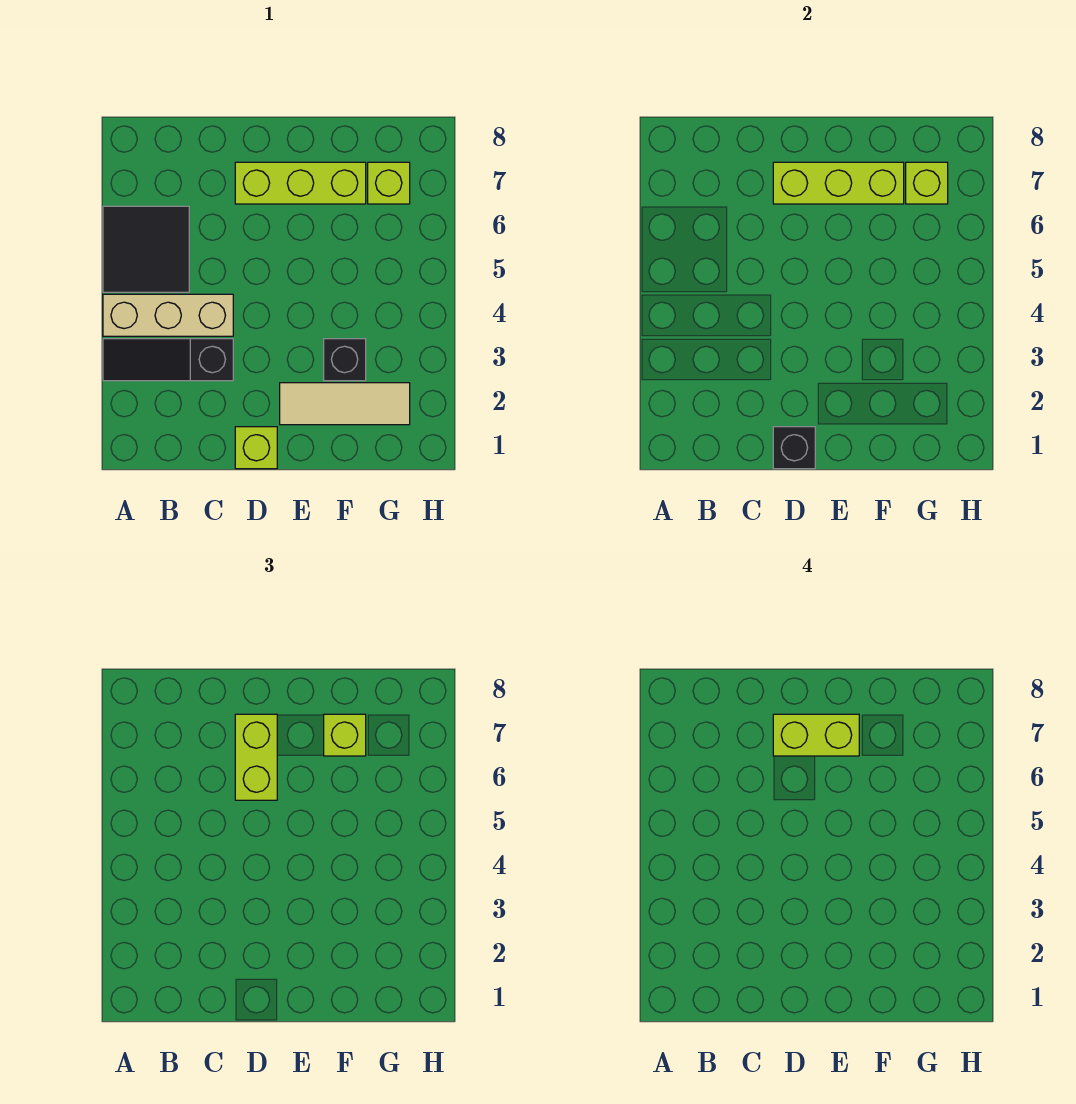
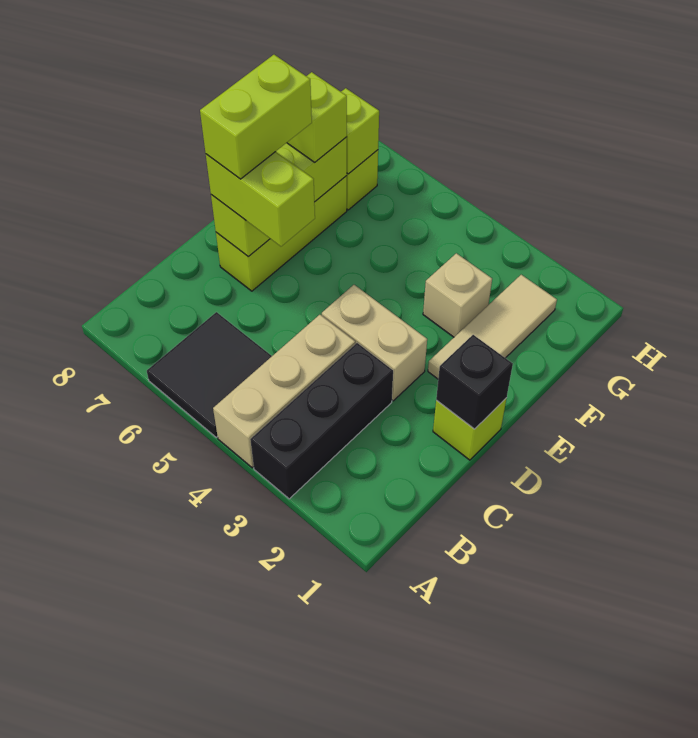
black 1x3 slope [103,339,233,381] -> black 1x3 brick [250,343,393,499]
none -> tan 1x2 brick [322,285,427,401]
black 1x1 brick [324,339,366,381] -> tan 1x1 brick [423,253,492,337]

